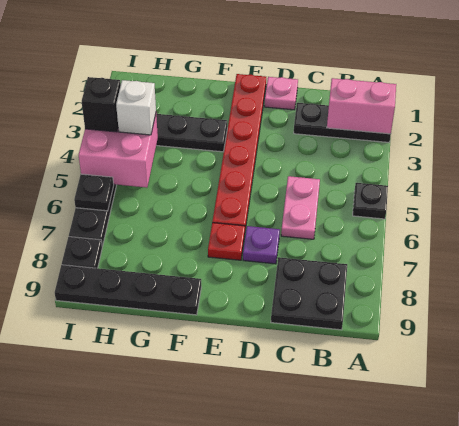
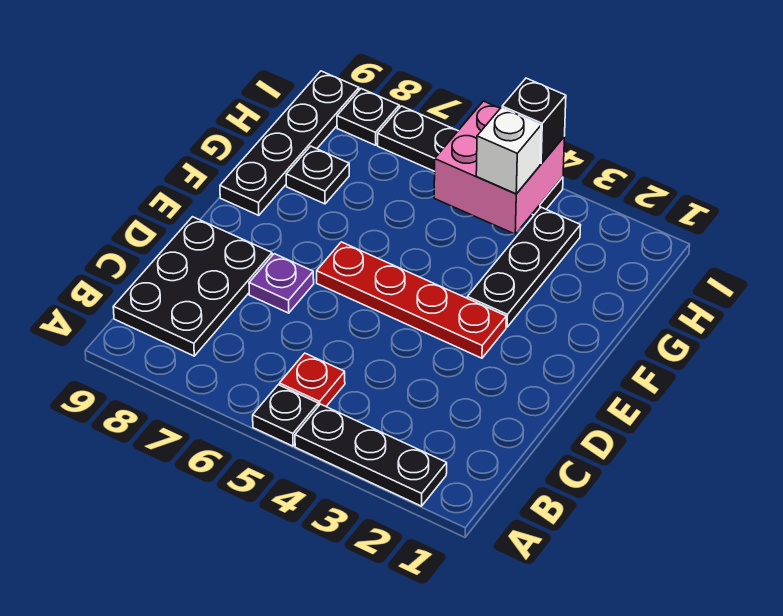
black 1x3 plate [294,103,391,142] -> black 1x3 plate turned to [295,404,447,506]
pink 1x2 brick [327,78,396,134] -> none
black 2x2 plate [271,257,347,330] -> black 2x3 plate [113,217,272,356]
pink 1x2 plate [281,176,320,239] -> none
pink 1x1 plate [265,77,298,110] -> none
red 1x6 plate [212,74,266,230] -> red 1x4 plate [317,242,506,358]
red 1x1 plate [208,223,245,260] -> red 1x1 plate moved to [279,353,345,406]
black 1x1 plate [74,174,114,211] -> black 1x1 plate moved to [286,146,349,204]

